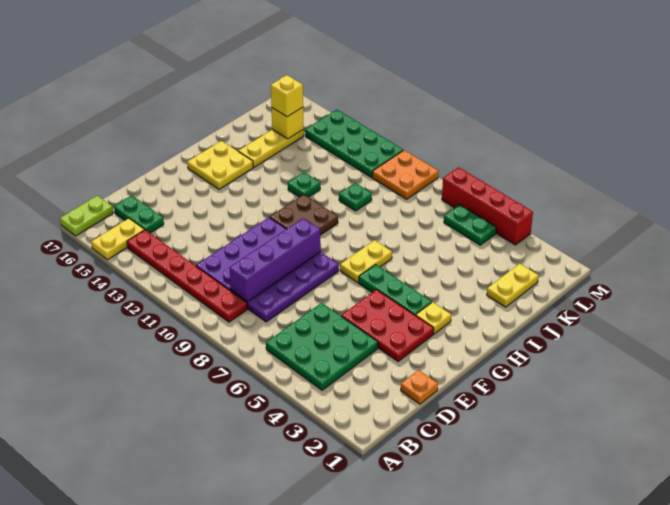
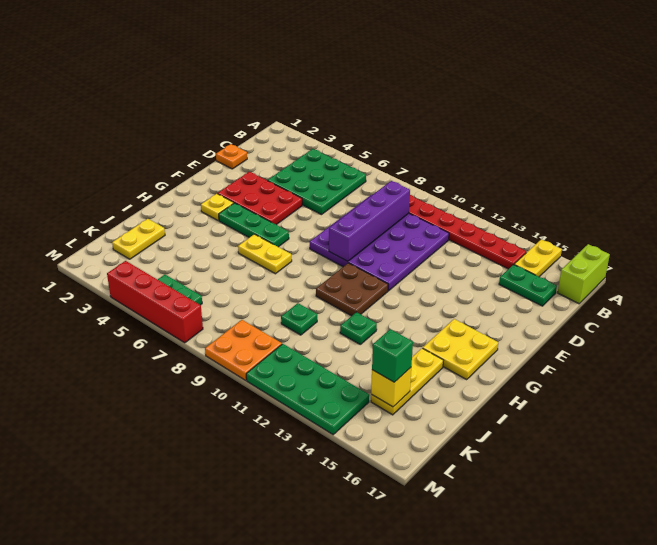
lime 1x2 plate [60,196,113,236] -> lime 1x2 brick [558,244,610,304]
yellow 1x2 plate [340,240,392,283] -> yellow 1x2 plate turned to [238,234,292,274]
yellow 1x1 brick [271,75,303,117] -> green 1x1 brick [372,329,413,382]

